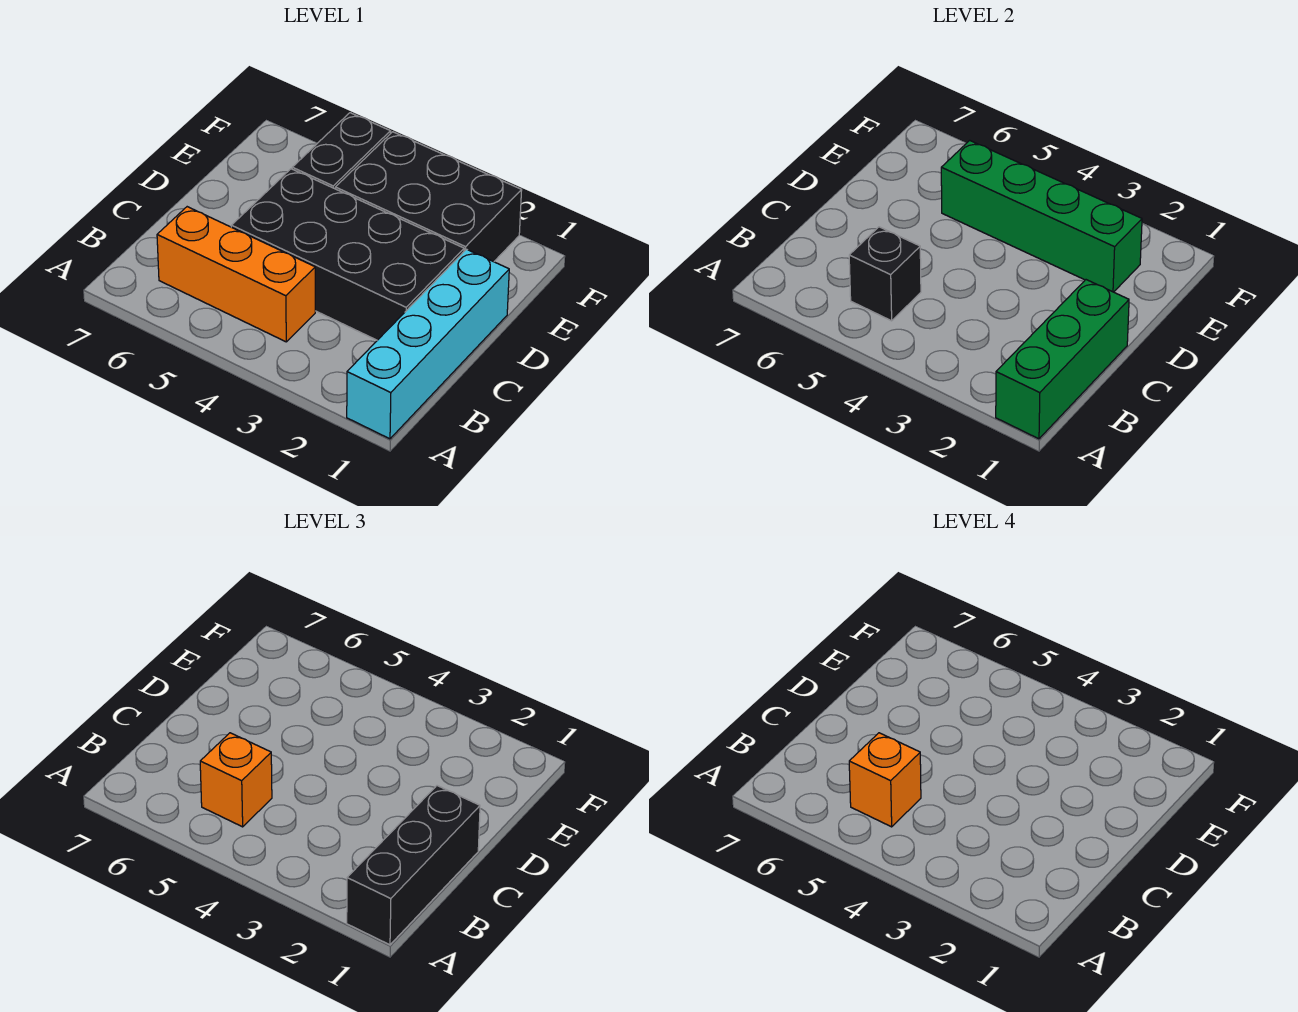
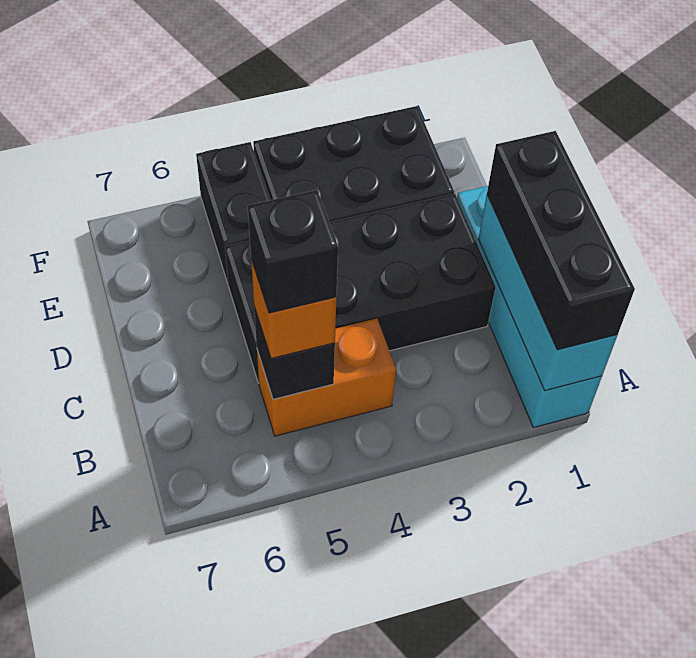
green 1x3 brick [996,280,1129,439] -> cyan 1x3 brick [478,195,617,391]
orange 1x3 brick [157,207,315,342] -> orange 1x2 brick [257,319,396,436]
orange 1x1 brick [849,733,921,827] -> black 1x1 brick [248,190,338,313]
green 1x4 brick [941,140,1142,292] -> none

